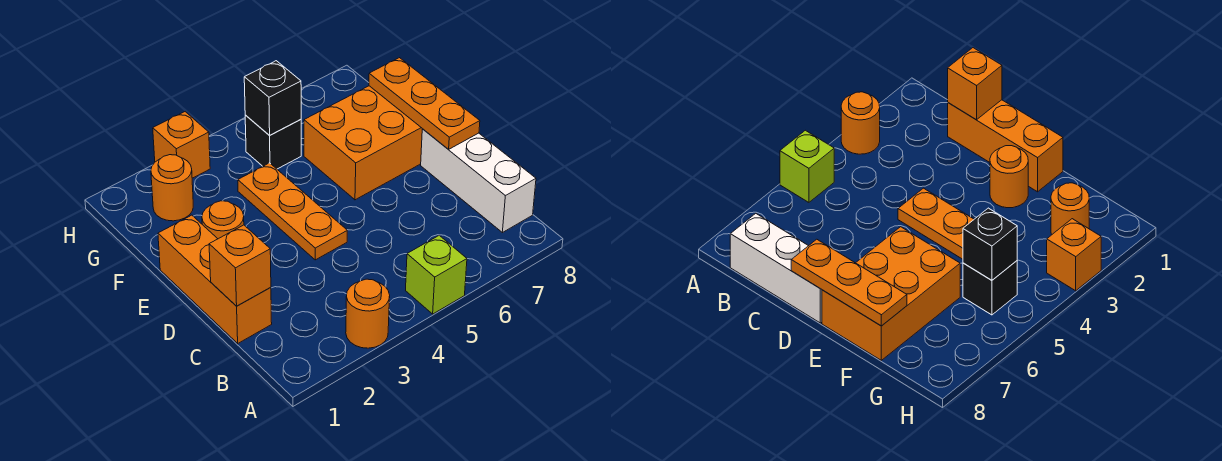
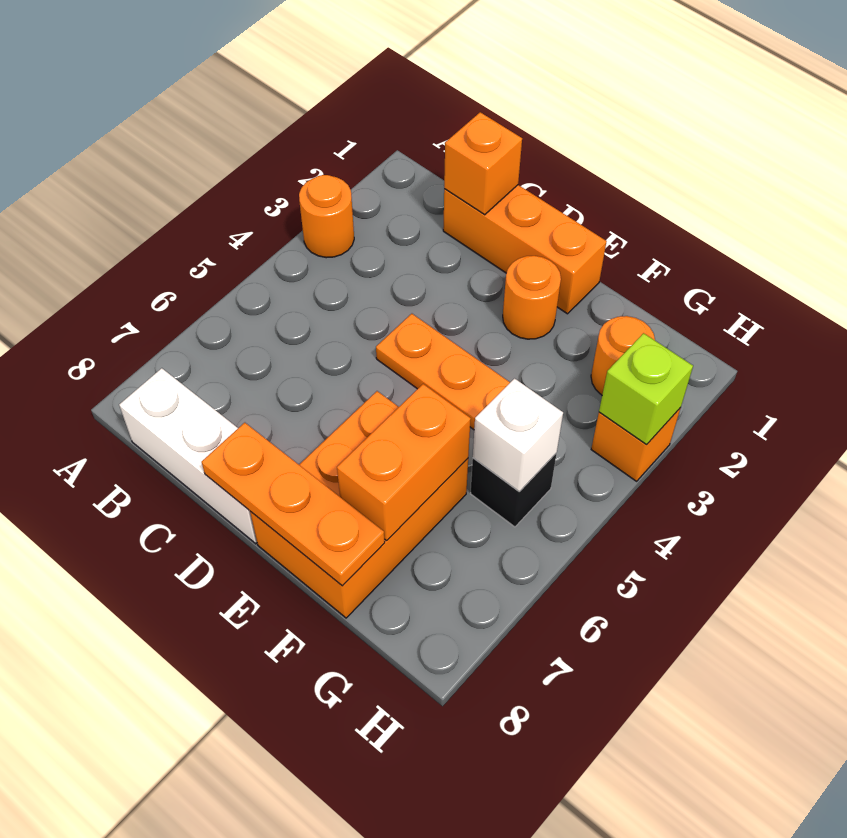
lime 1x1 brick [406,235,467,314] -> lime 1x1 brick moved to [599,333,693,445]
none -> orange 1x2 brick [337,384,471,541]
black 1x1 brick [244,61,301,135] -> white 1x1 brick [473,379,563,492]

